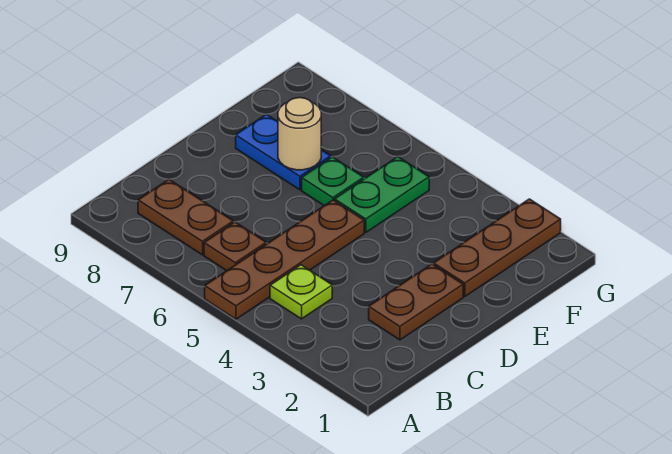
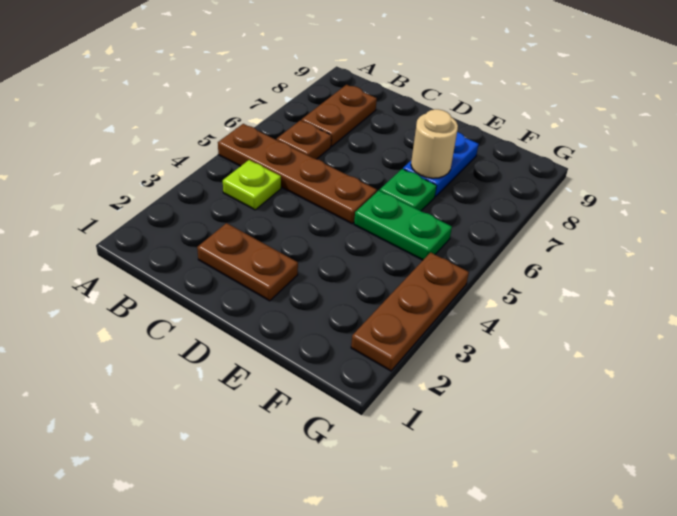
brown 1x3 plate [433,199,561,296] -> brown 1x3 plate turned to [351,252,469,371]

